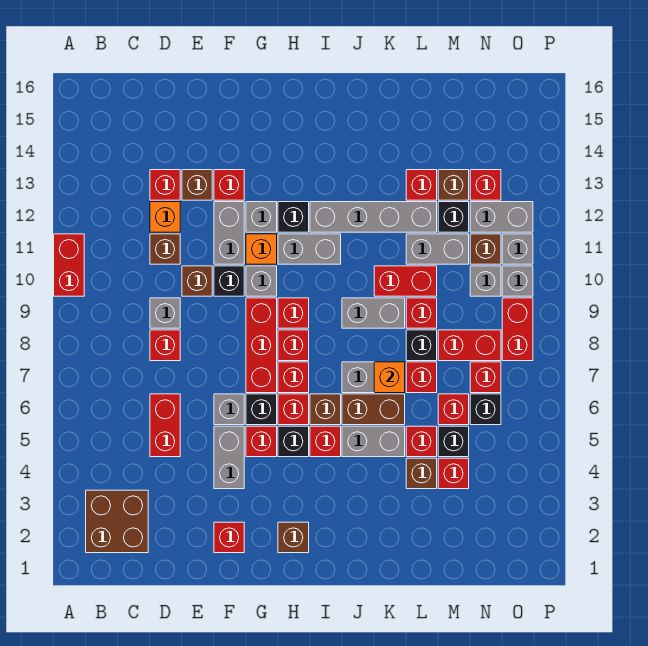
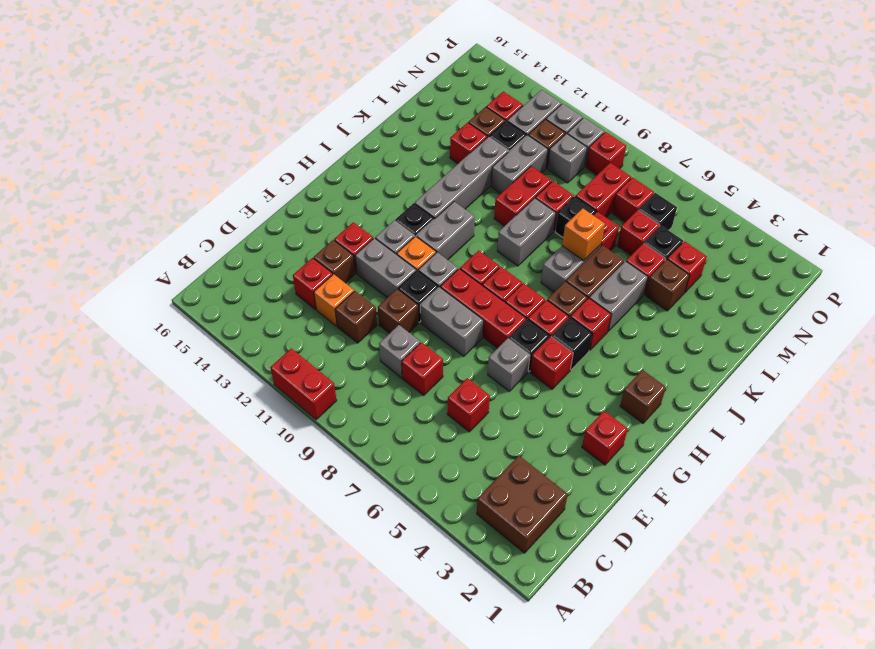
red 1x2 brick [150,394,180,457] -> red 1x1 brick [447,378,490,432]
grey 1x2 brick [214,426,244,489] -> grey 1x2 brick moved to [420,287,483,356]
red 1x2 brick [502,298,533,361] -> red 1x1 brick [586,132,626,175]

